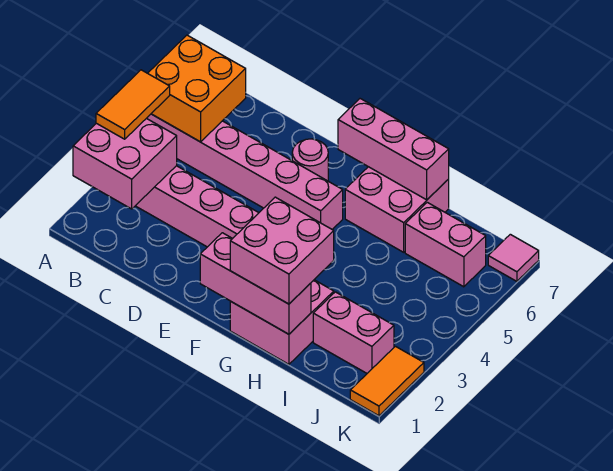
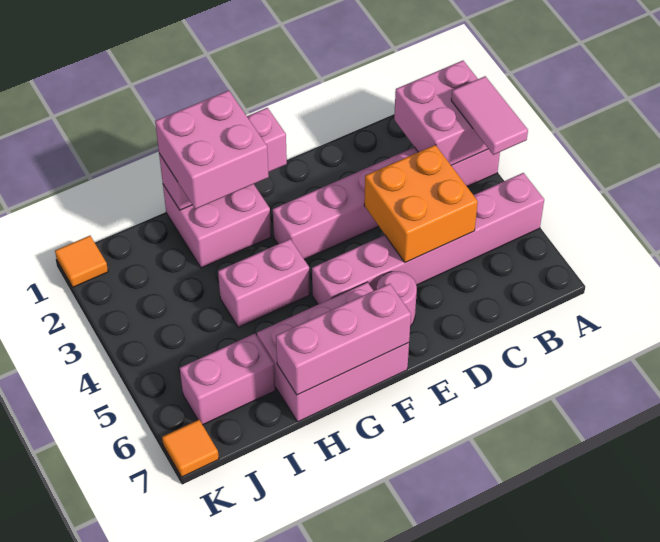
orange 1x2 tile [96,70,170,139] -> pink 1x2 tile [451,76,528,155]
orange 2x2 brick [148,35,246,142] -> orange 2x2 brick moved to [364,145,478,263]
pink 2x2 brick [345,167,449,252] -> pink 2x3 brick [257,282,409,422]
pink 1x2 brick [313,292,394,373] -> pink 1x2 brick moved to [218,239,310,327]
orange 1x2 tile [350,346,424,416] -> orange 1x1 tile [55,236,108,287]
pink 1x1 tile [488,234,539,281] -> orange 1x1 tile [162,420,219,477]

